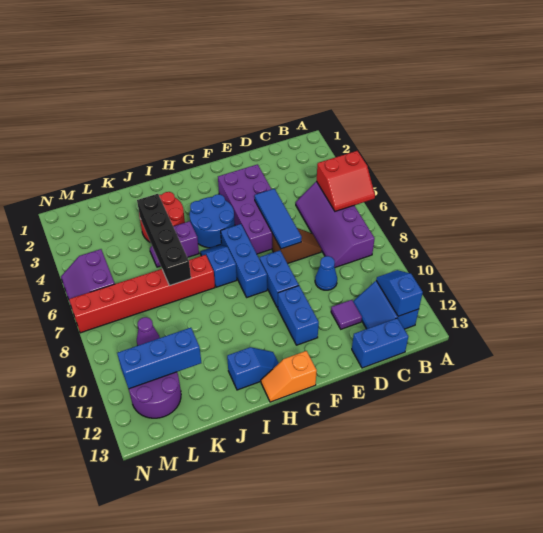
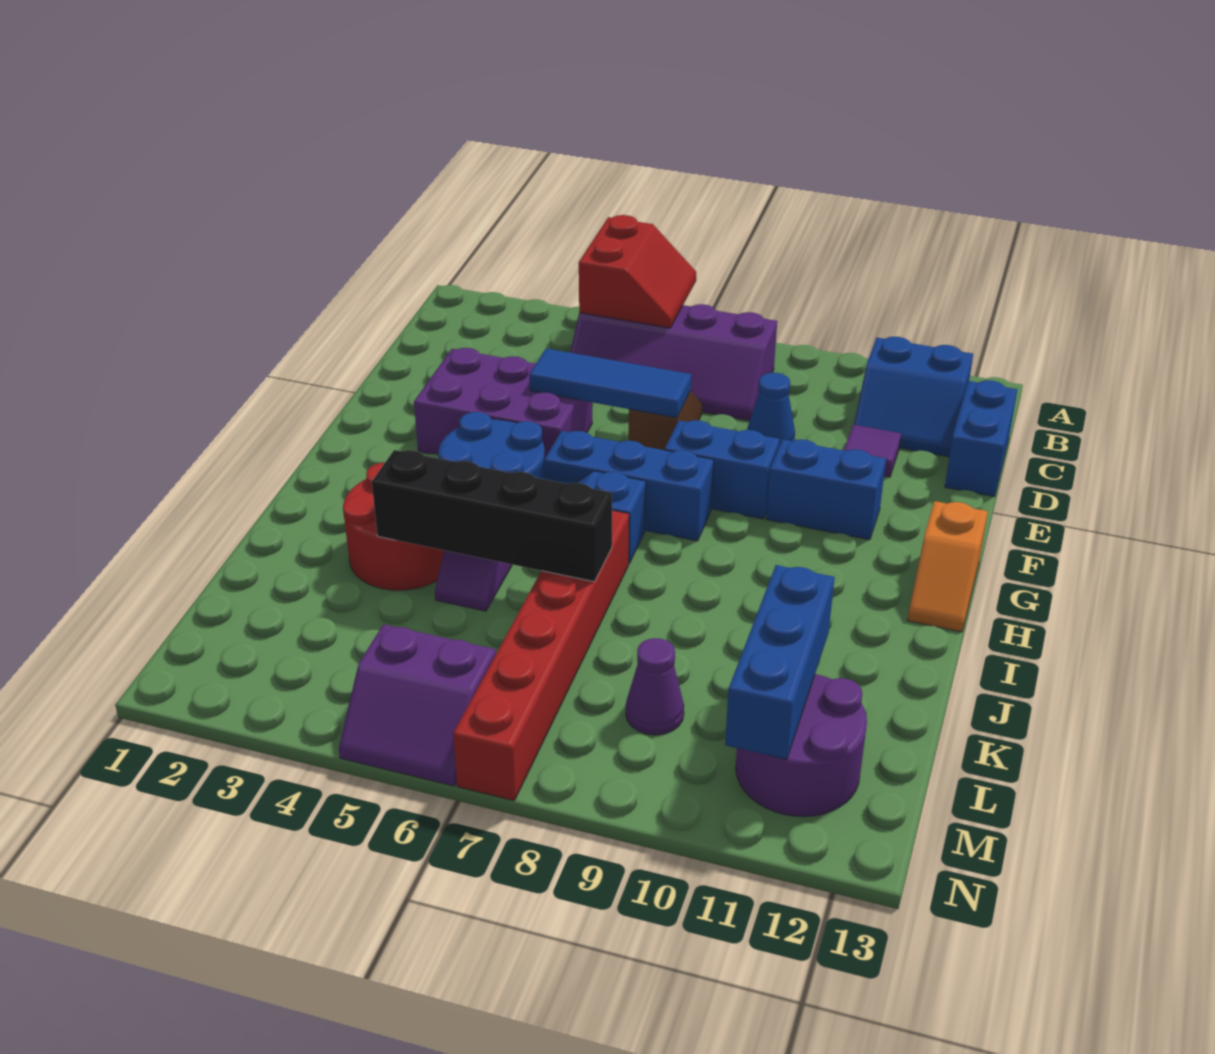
blue 1x2 slope [376,270,423,316] -> none
purple 2x4 brick [218,164,272,254] -> purple 2x3 brick [414,348,592,458]
blue 1x2 slope [227,347,279,390] -> none

